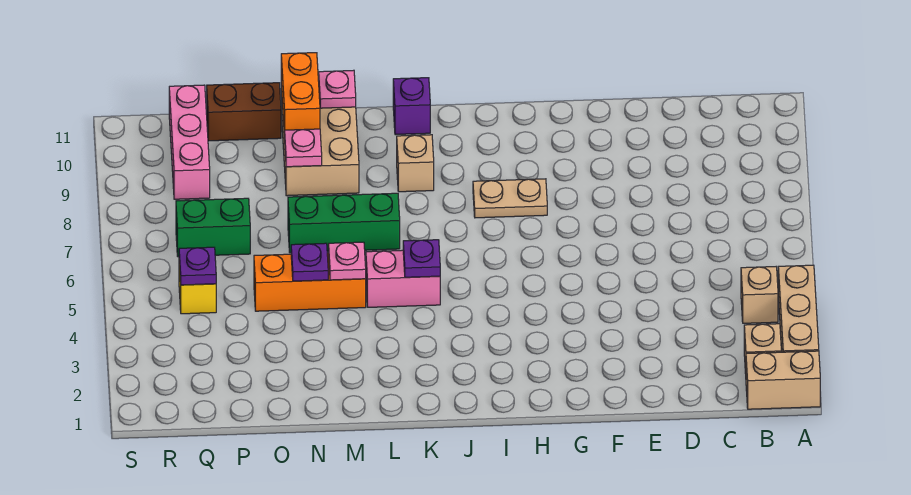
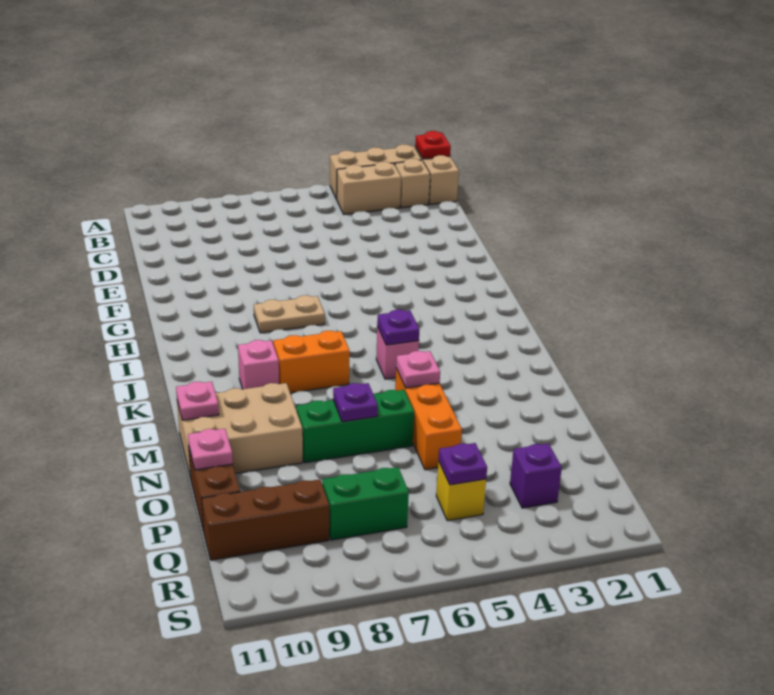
none -> red 1x1 plate [415,131,451,159]
tan 1x1 brick [741,267,778,323] -> tan 1x2 brick [337,162,401,214]
tan 1x2 plate [473,179,547,218] -> tan 1x2 plate turned to [254,295,325,333]
pink 1x2 brick [366,250,440,307] -> pink 1x1 brick [376,327,419,379]
tan 1x1 brick [397,135,434,192] -> pink 1x1 brick [238,340,279,389]
purple 1x1 brick [393,78,430,135] -> purple 1x1 brick moved to [510,443,562,508]
green 1x3 brick [288,193,400,253] -> green 1x3 brick turned to [296,390,414,463]
purple 1x1 plate [291,243,328,281] -> purple 1x1 plate moved to [333,383,378,422]
pink 1x1 plate [285,129,322,167] -> pink 1x1 plate moved to [188,429,233,470]
orange 1x2 brick [281,53,320,138] -> orange 1x2 brick moved to [273,331,350,393]
green 1x2 brick [176,198,250,257] -> green 1x2 brick turned to [322,467,409,540]
pink 1x3 brick [169,85,210,199] -> brown 1x3 brick [202,479,329,560]

